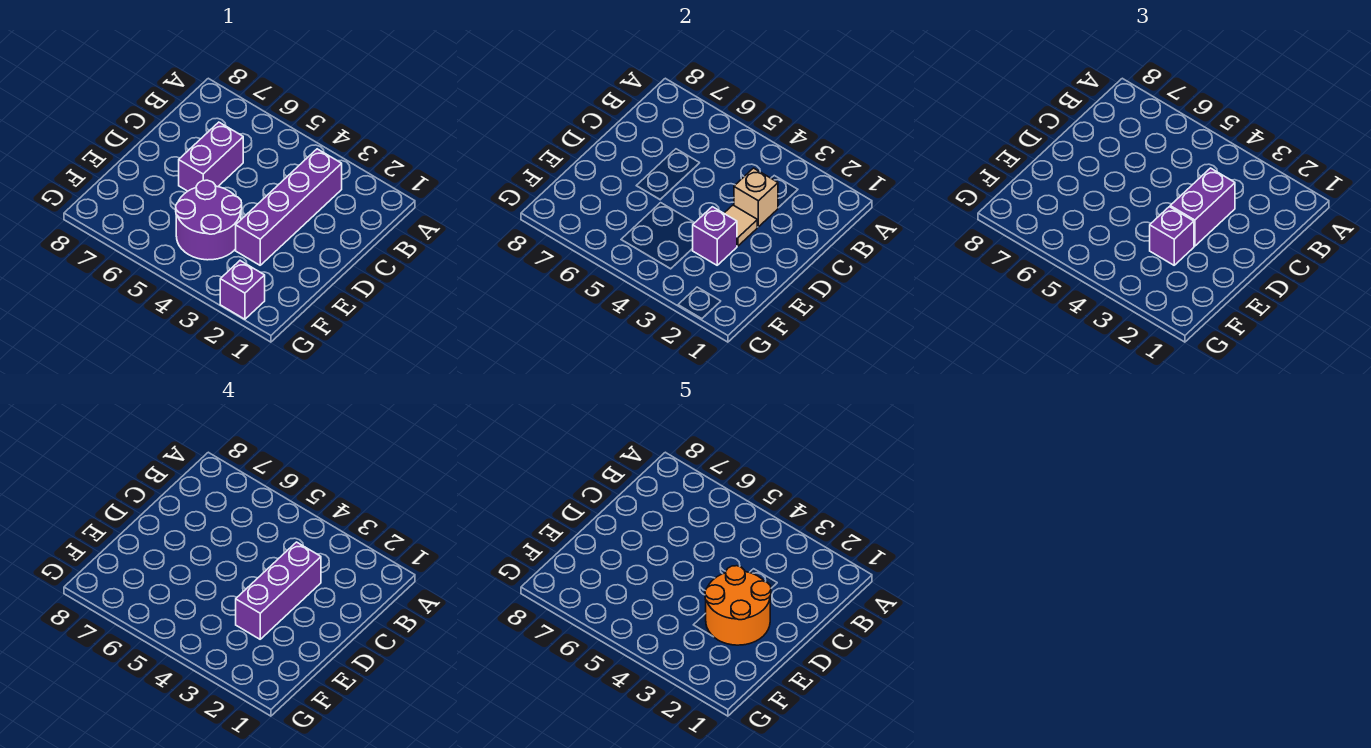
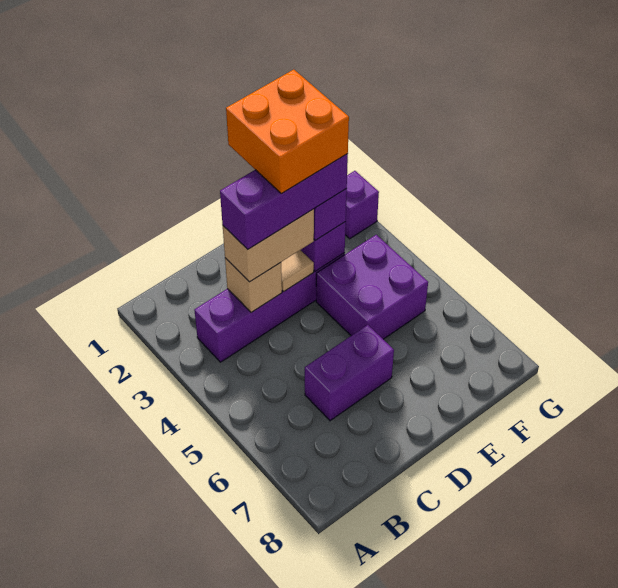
purple 1x2 brick [1170,168,1235,246] -> tan 1x2 brick [223,209,314,282]
orange 2x2 round brick [705,566,771,645] -> orange 2x2 brick [226,70,349,194]
purple 2x2 round brick [176,180,242,260] -> purple 2x2 brick [316,235,428,339]

